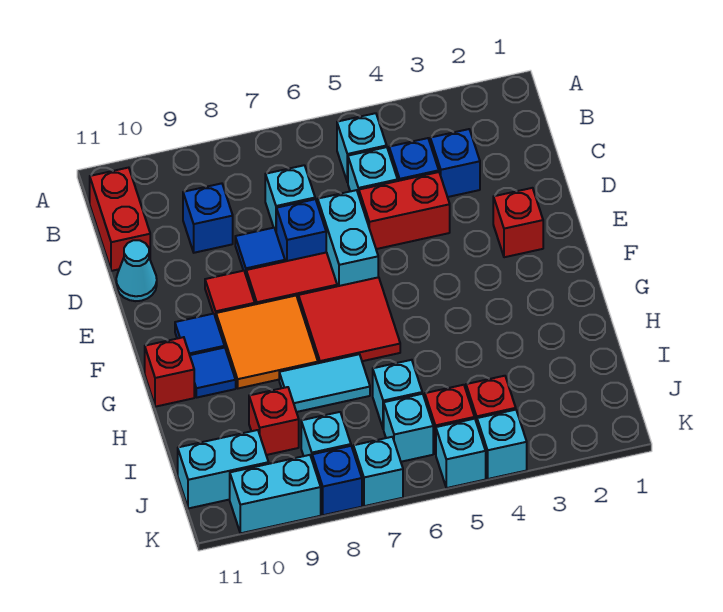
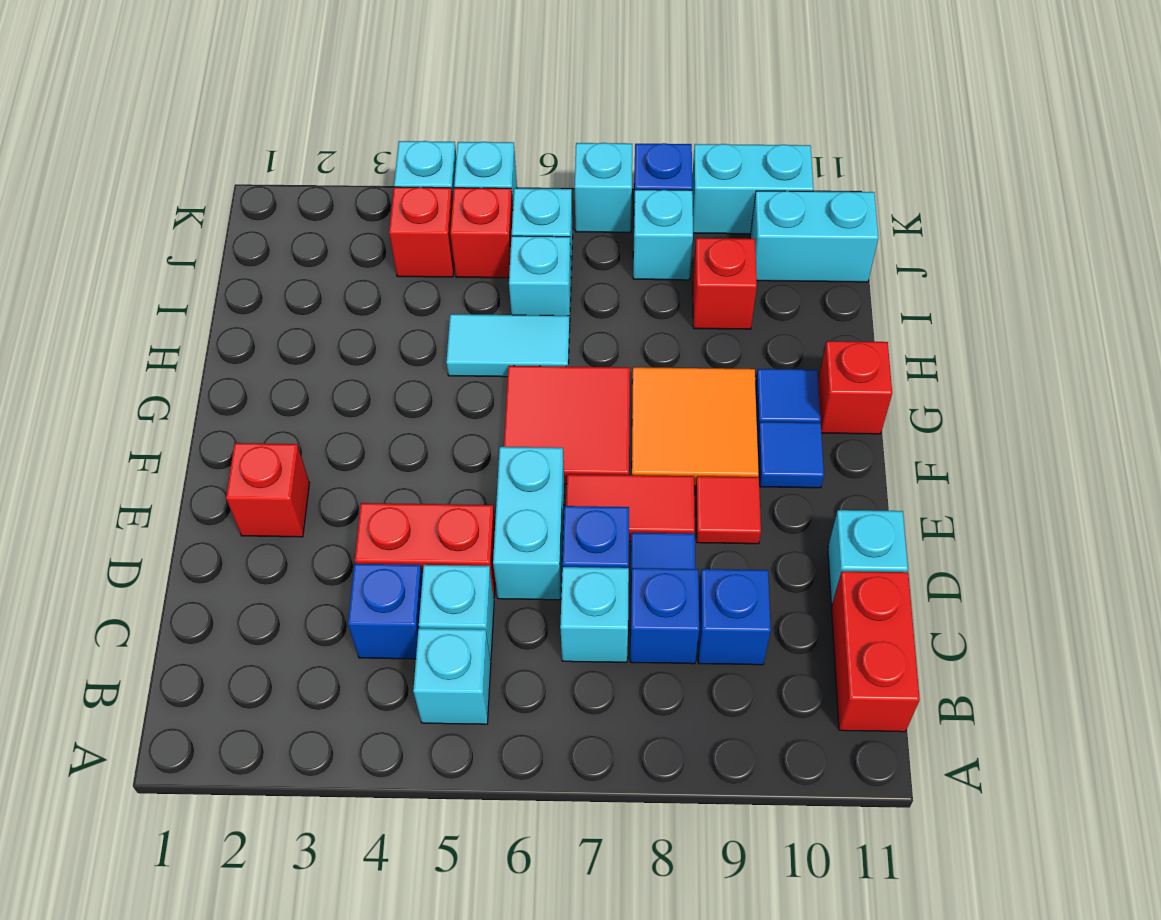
blue 1x1 brick [430,129,480,197] -> blue 1x1 brick moved to [630,568,699,664]
cyan 1x1 cone [116,240,157,301] -> cyan 1x1 brick [828,510,908,604]
cyan 1x2 tile [279,354,370,412] -> cyan 1x2 tile moved to [446,314,570,377]

